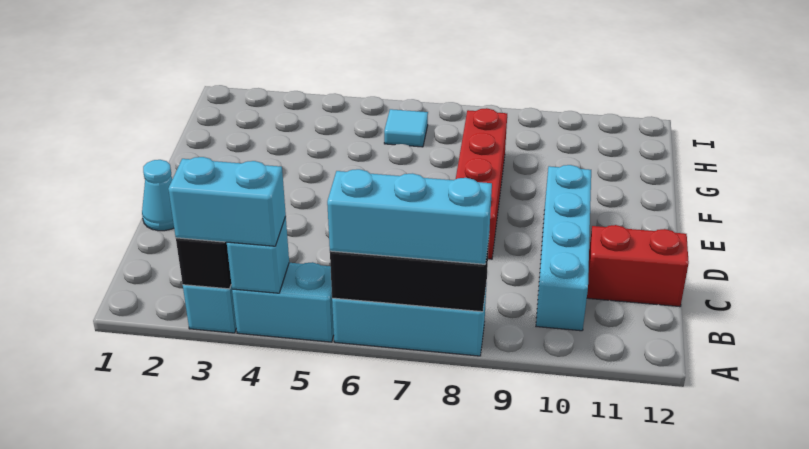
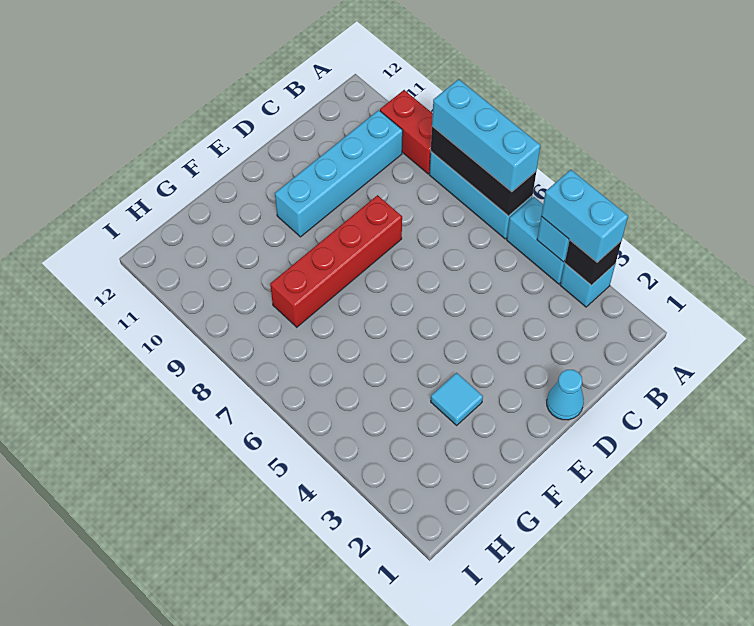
red 1x2 brick [587,225,689,307] -> red 1x2 brick moved to [380,90,433,174]
cyan 1x1 tile [384,109,428,147] -> cyan 1x1 tile moved to [431,373,483,425]

